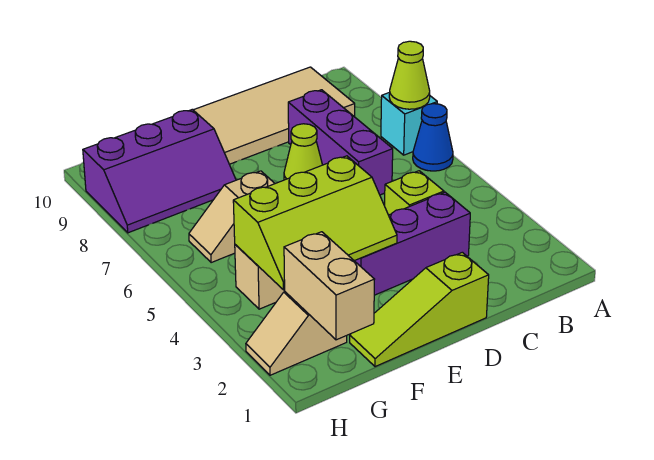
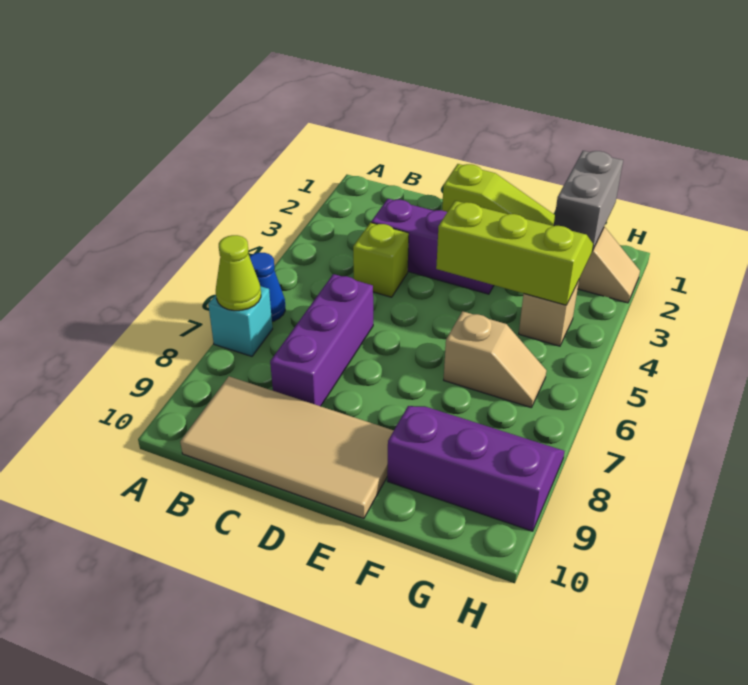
lime 1x1 cone [284,124,322,180] -> none
tan 1x2 brick [284,232,375,340] -> grey 1x2 brick [554,151,623,250]

